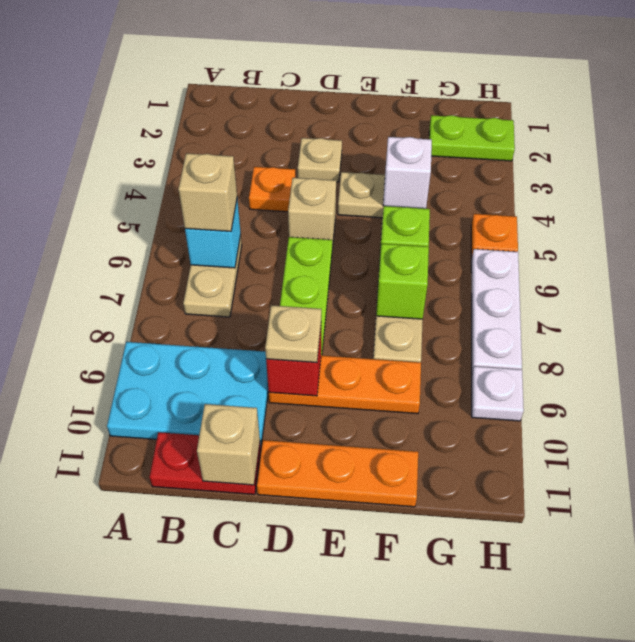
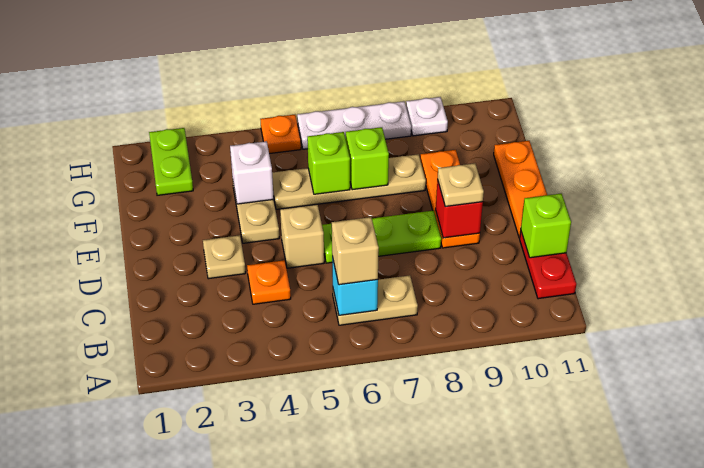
cyan 2x3 plate [107,342,268,445] -> none
tan 1x1 brick [197,404,260,485] -> lime 1x1 brick [521,194,571,258]

